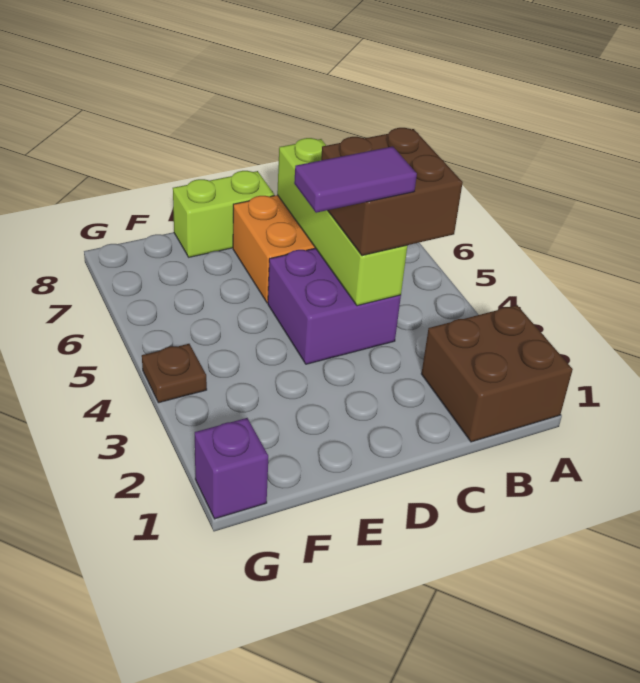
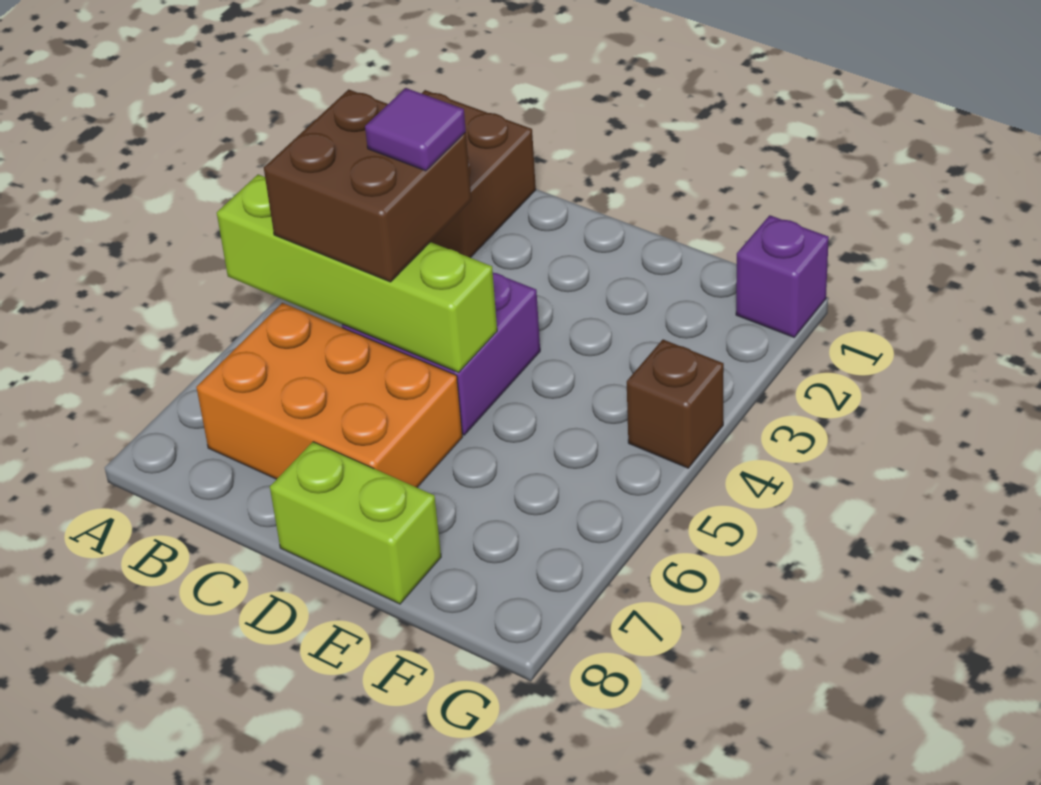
lime 1x4 brick [277,138,407,306] -> lime 1x4 brick turned to [217,174,497,373]
purple 1x2 tile [294,146,417,213] -> purple 1x1 tile [365,88,466,171]
brown 1x1 plate [142,344,207,403] -> brown 1x1 brick [627,340,724,468]

